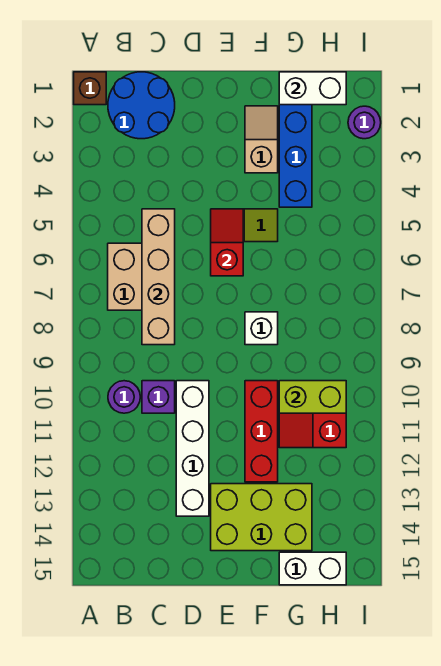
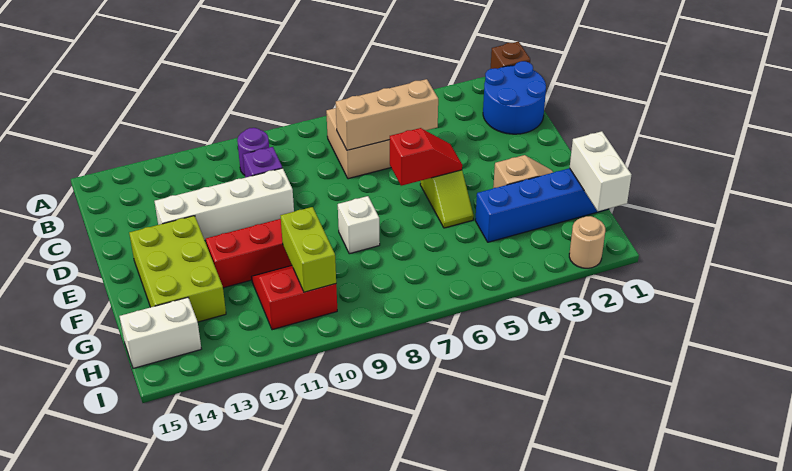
tan 1x4 brick [142,209,175,345] -> tan 1x3 brick [336,79,438,150]
white 1x2 brick [279,552,346,585] -> white 1x2 brick turned to [119,297,201,368]
purple 1x1 round brick [348,106,381,139] -> tan 1x1 round brick [569,216,605,268]

